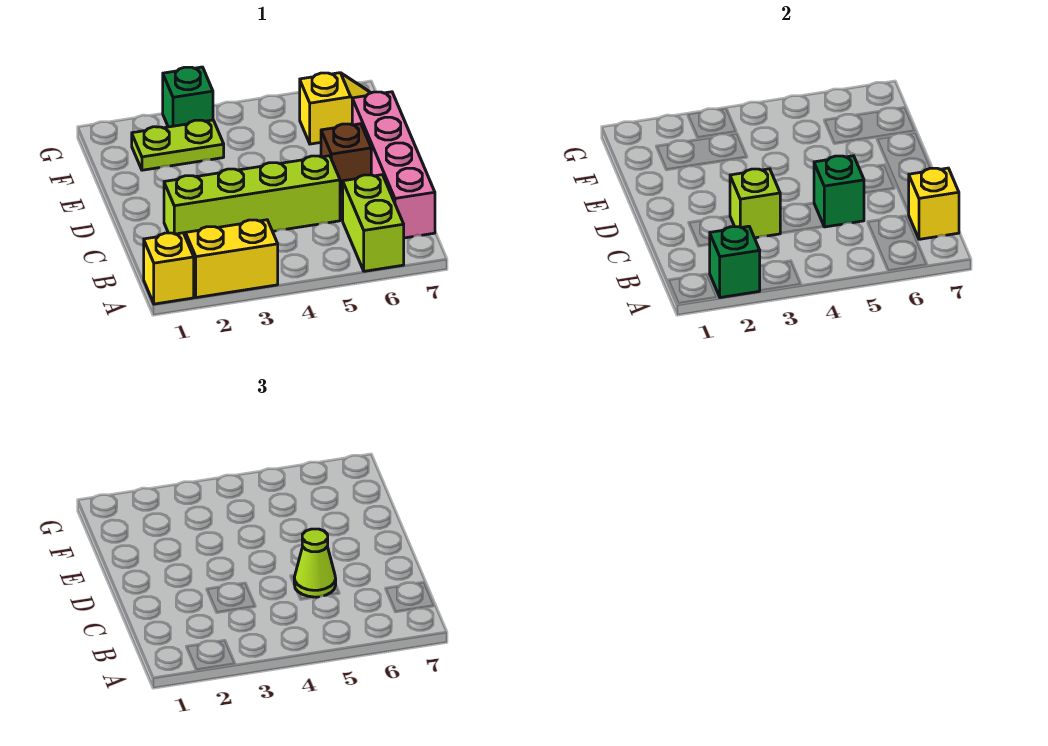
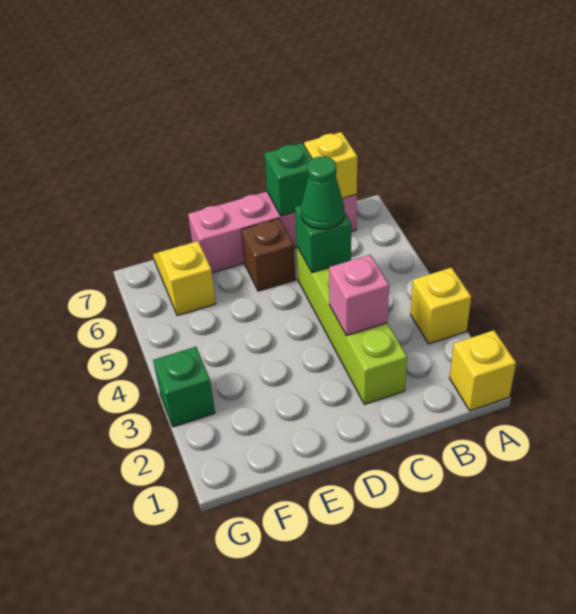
yellow 1x2 brick [186,220,278,298] -> yellow 1x1 brick [411,268,471,344]
green 1x1 brick [709,226,760,298] -> green 1x1 brick moved to [264,143,312,216]
lime 1x2 brick [343,175,404,271] -> none
lime 1x1 brick [730,169,780,238] -> pink 1x1 brick [329,255,389,336]
lime 1x1 cone [294,529,336,597] -> green 1x1 cone [301,156,344,229]
lime 1x2 plate [132,120,224,170] -> none

